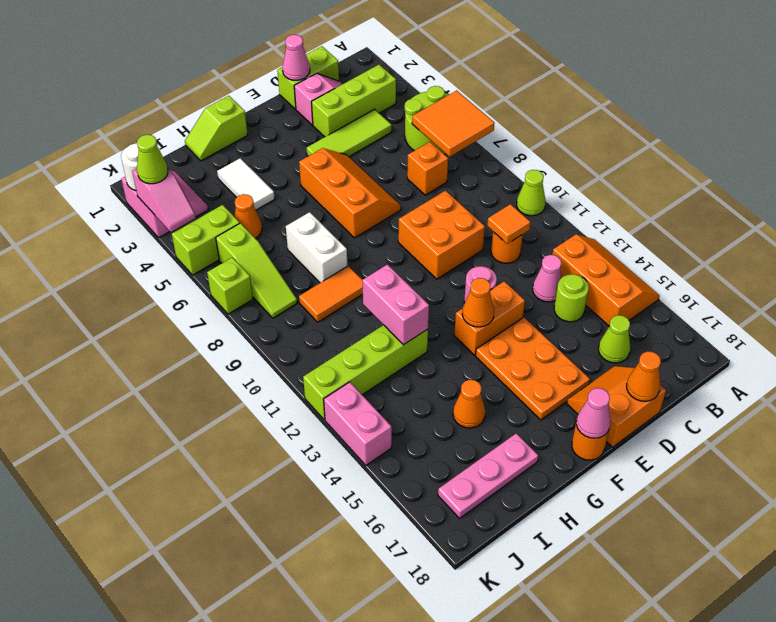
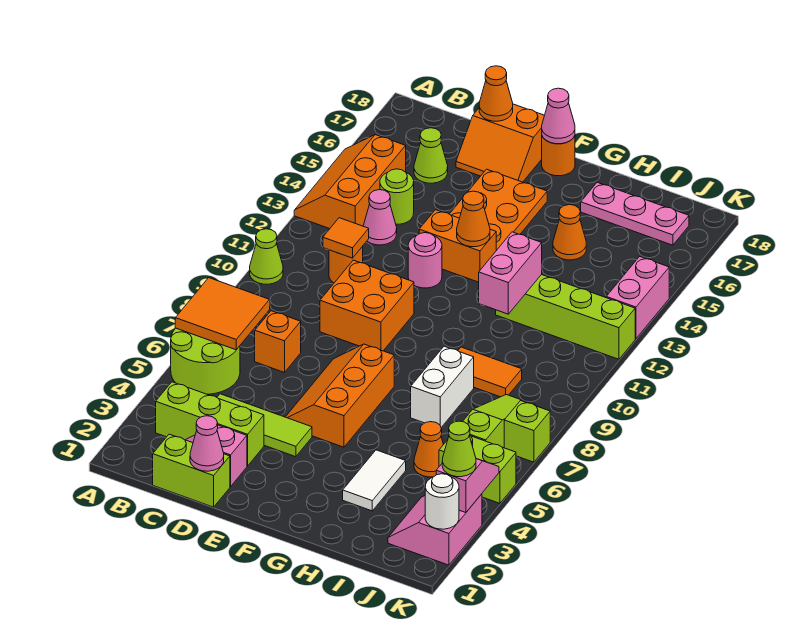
lime 1x2 slope [185,96,248,161] -> none

